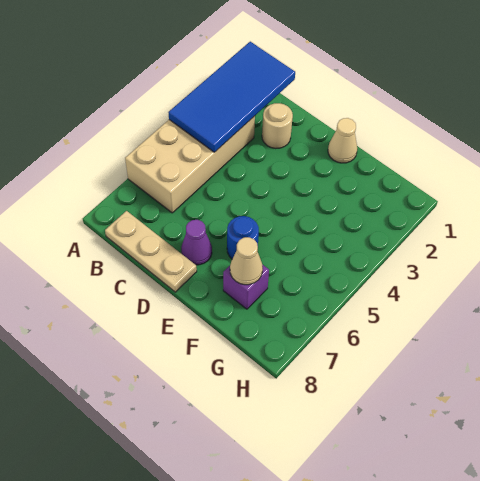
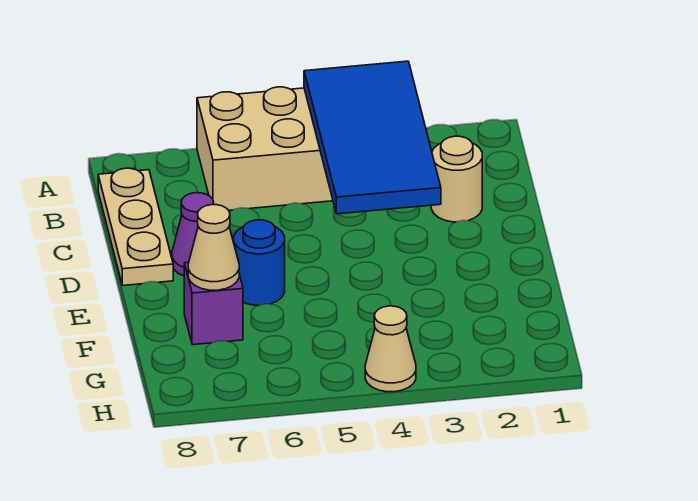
blue 2x4 tile [168,42,295,152] -> blue 2x4 tile turned to [304,61,441,214]
tan 1x1 cone [328,118,357,163] -> tan 1x1 cone moved to [365,306,416,392]

